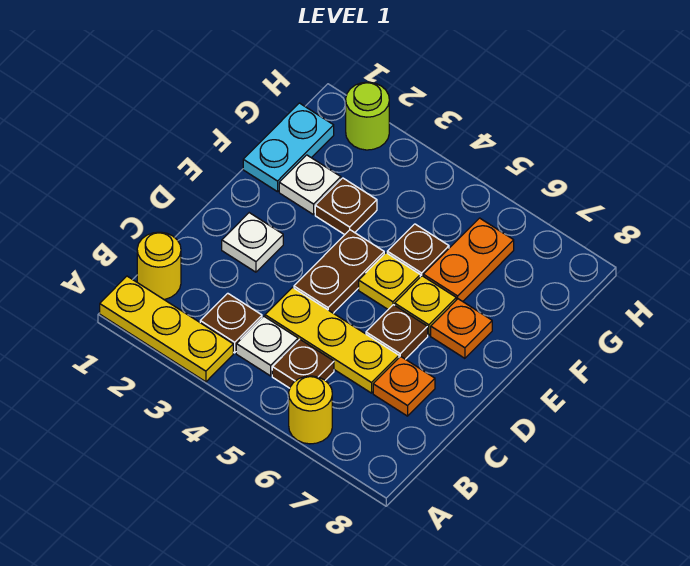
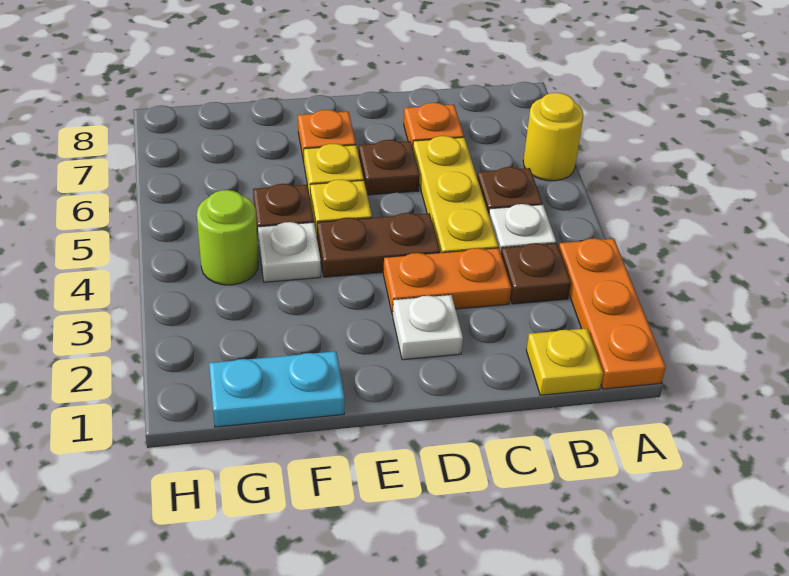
yellow 1x3 plate [100,276,233,382] -> orange 1x3 plate [559,238,666,389]
yellow 1x1 round brick [137,232,181,300] -> yellow 1x1 plate [526,328,603,395]
white 1x1 plate [279,155,341,215] -> white 1x1 plate moved to [258,222,321,282]
brown 1x1 plate [315,178,377,235] -> none
orange 1x2 plate [423,218,514,301] -> orange 1x2 plate moved to [383,248,511,315]
lime 1x1 round brick [346,82,389,150] -> lime 1x1 round brick moved to [197,190,258,285]

